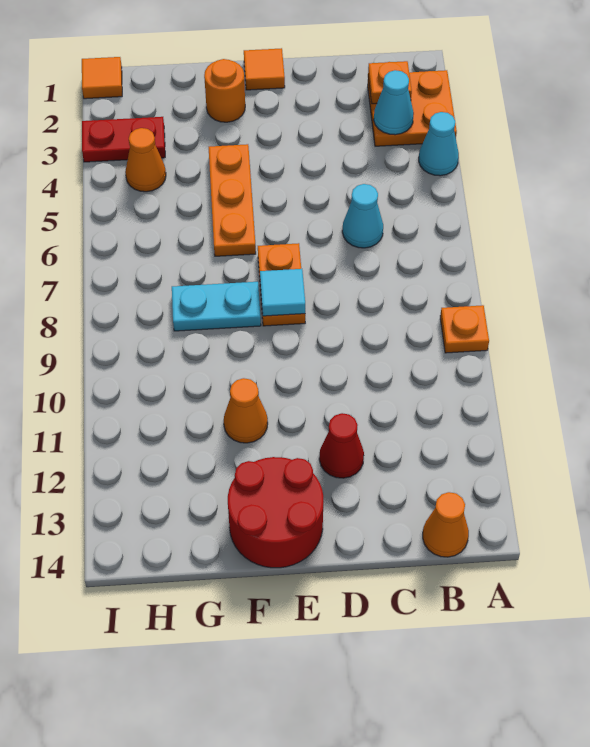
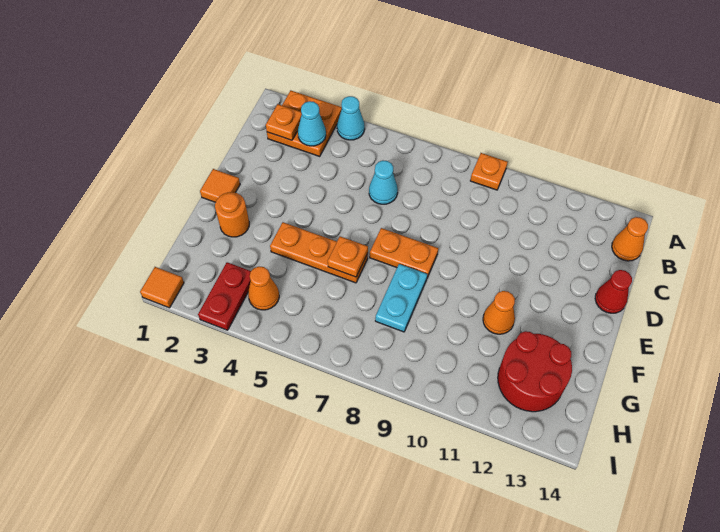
red 1x1 cone [319,413,364,478] -> red 1x1 cone moved to [595,270,632,313]
cyan 1x1 tile [260,269,305,316] -> none
red 2x2 round brick [228,457,323,568] -> red 2x2 round brick moved to [498,331,572,412]
none -> orange 1x1 plate [328,236,368,277]

